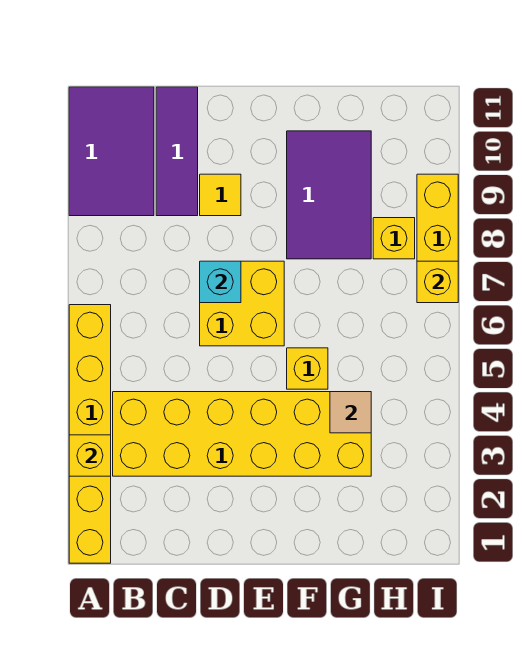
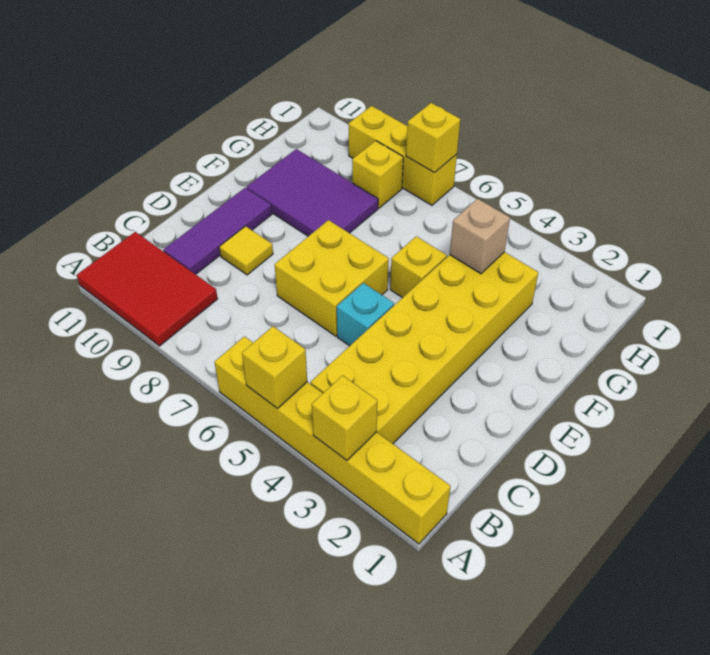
none -> yellow 1x1 brick [242,326,307,409]
purple 2x3 tile [69,87,154,216] -> red 2x3 tile [77,232,218,346]
purple 1x3 tile [156,87,198,216] -> purple 1x3 tile turned to [163,188,272,274]
cyan 1x1 brick [200,261,241,303] -> cyan 1x1 brick moved to [337,283,394,346]
tan 1x1 tile [330,392,371,433] -> tan 1x1 brick [450,199,510,274]

